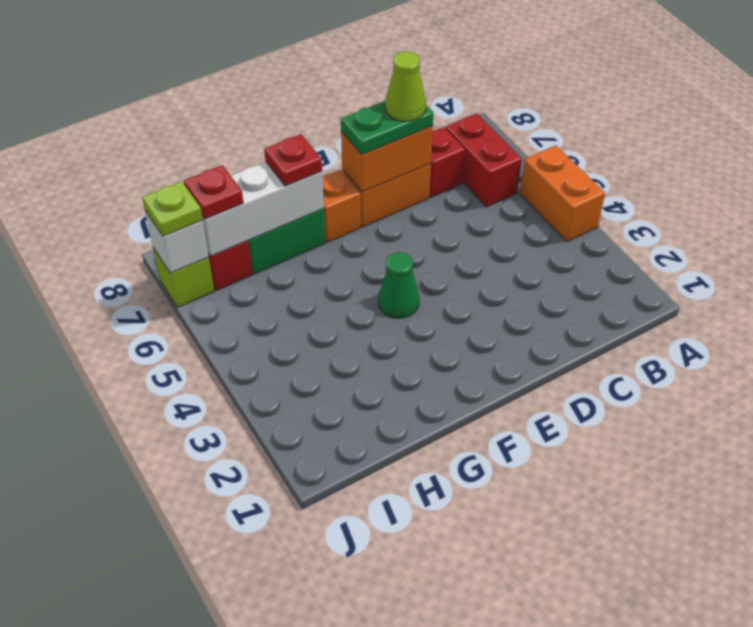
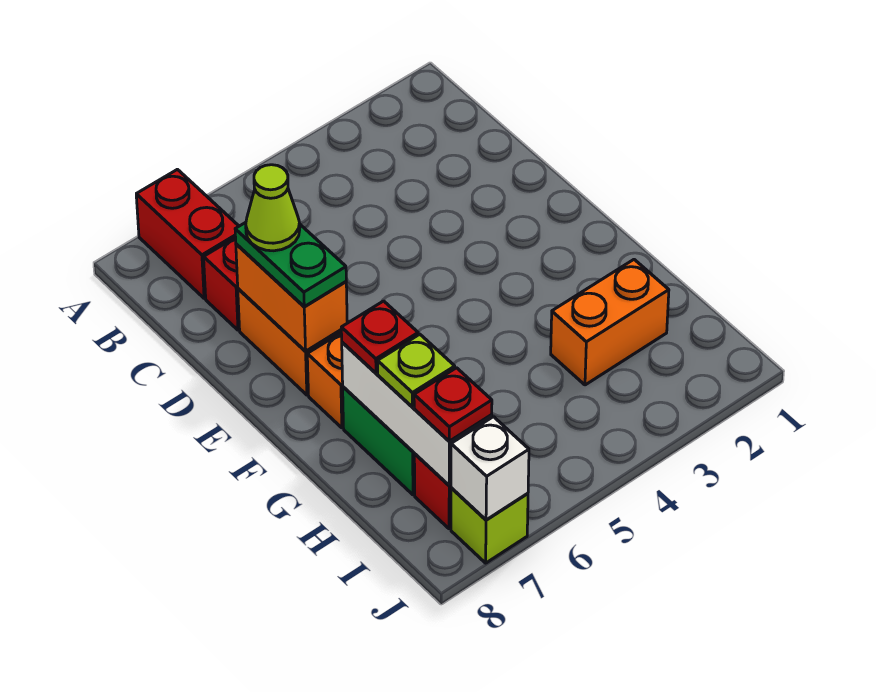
orange 1x2 brick [520,145,605,242] -> orange 1x2 brick moved to [551,260,669,385]
red 1x2 brick [445,114,522,207] -> red 1x2 brick turned to [136,169,239,298]
green 1x1 cone [378,252,419,318] -> none
lime 1x1 plate [142,181,203,236] -> lime 1x1 plate moved to [378,334,455,407]

